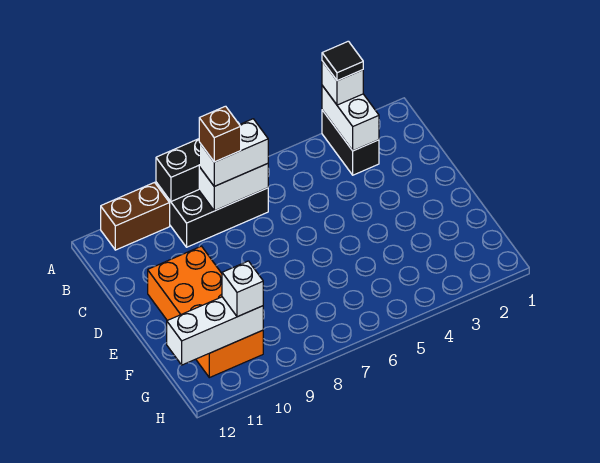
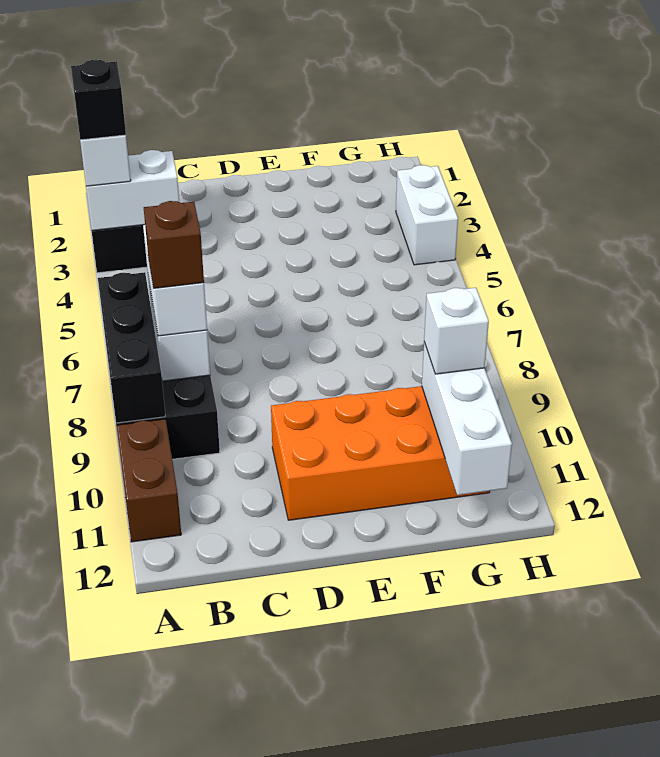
black 1x1 tile [322,41,363,81] -> black 1x1 brick [71,60,126,140]
none -> white 1x2 brick [396,165,458,265]

